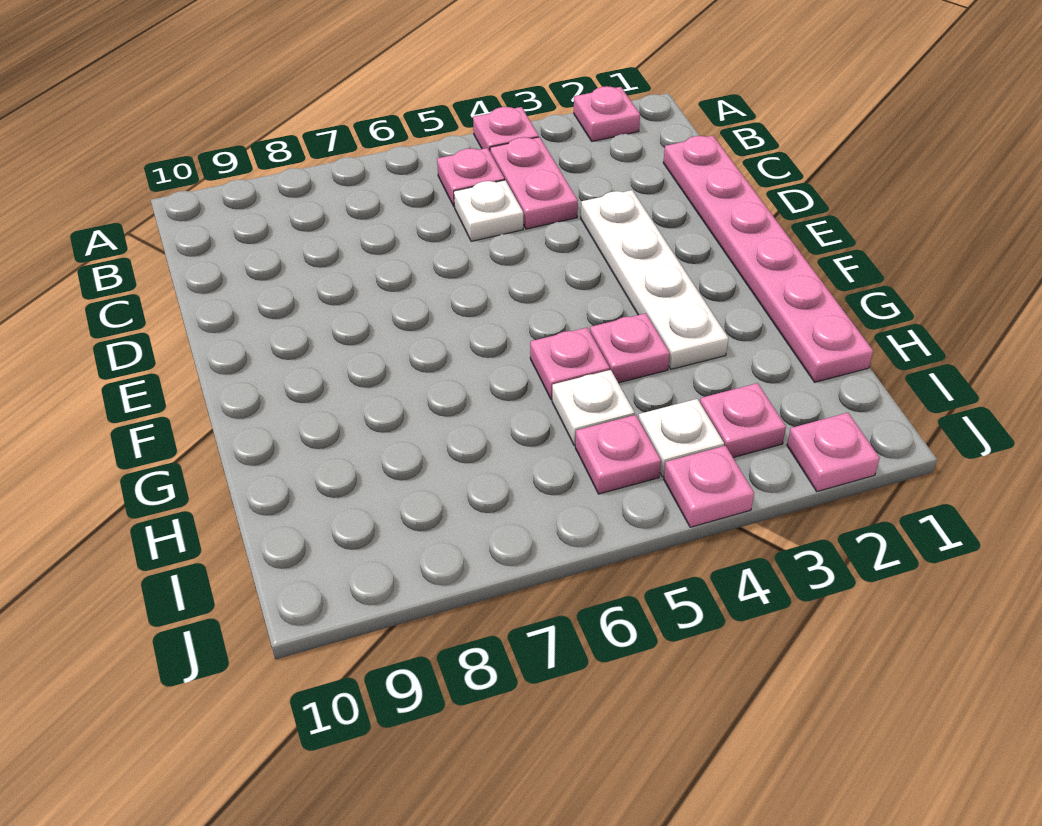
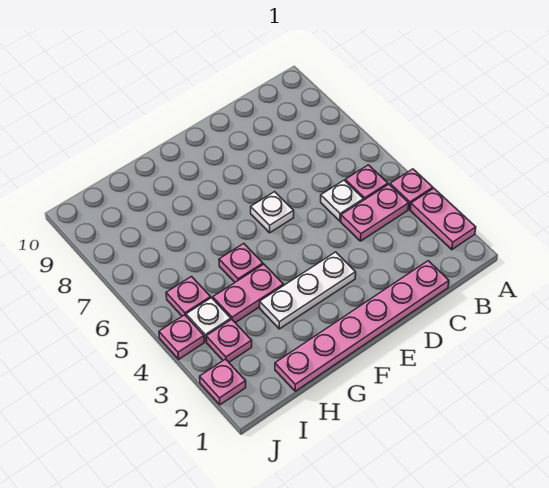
pink 1x1 plate [574,86,640,141] -> pink 1x2 plate [410,188,476,250]
white 1x4 plate [581,190,728,369] -> white 1x3 plate [260,252,356,329]
pink 1x1 plate [590,313,670,383] -> pink 1x2 plate [213,264,284,323]
white 1x1 plate [552,370,635,446] -> white 1x1 plate moved to [251,192,294,233]

